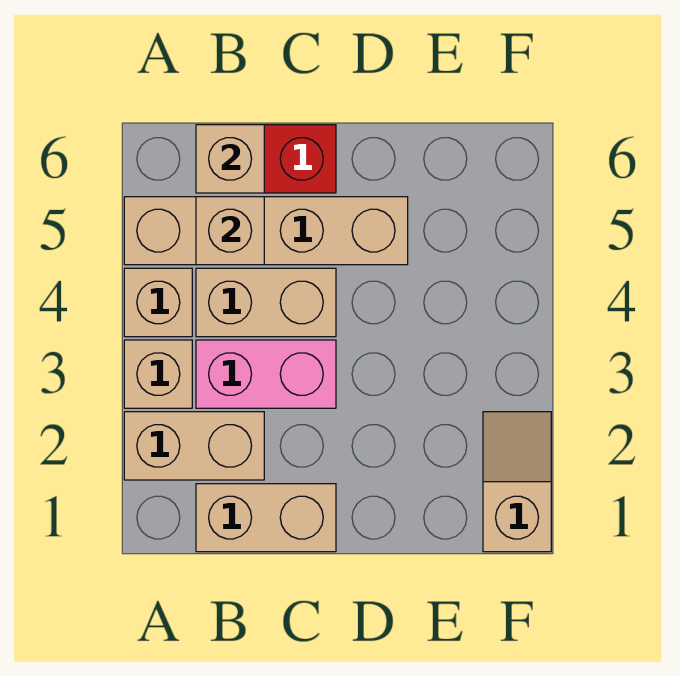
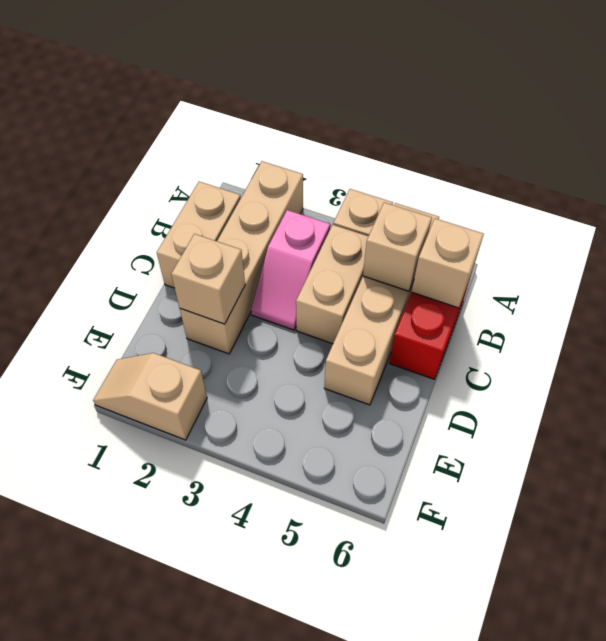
tan 1x2 brick [124,412,264,480] -> tan 1x4 brick [180,161,303,354]
tan 1x1 brick [124,340,192,408] -> tan 1x1 brick moved to [171,234,245,324]
pink 1x2 brick [196,340,336,408] -> pink 1x2 slope [251,210,330,330]
tan 1x2 slope [483,412,551,552] -> tan 1x2 slope turned to [93,353,207,440]

